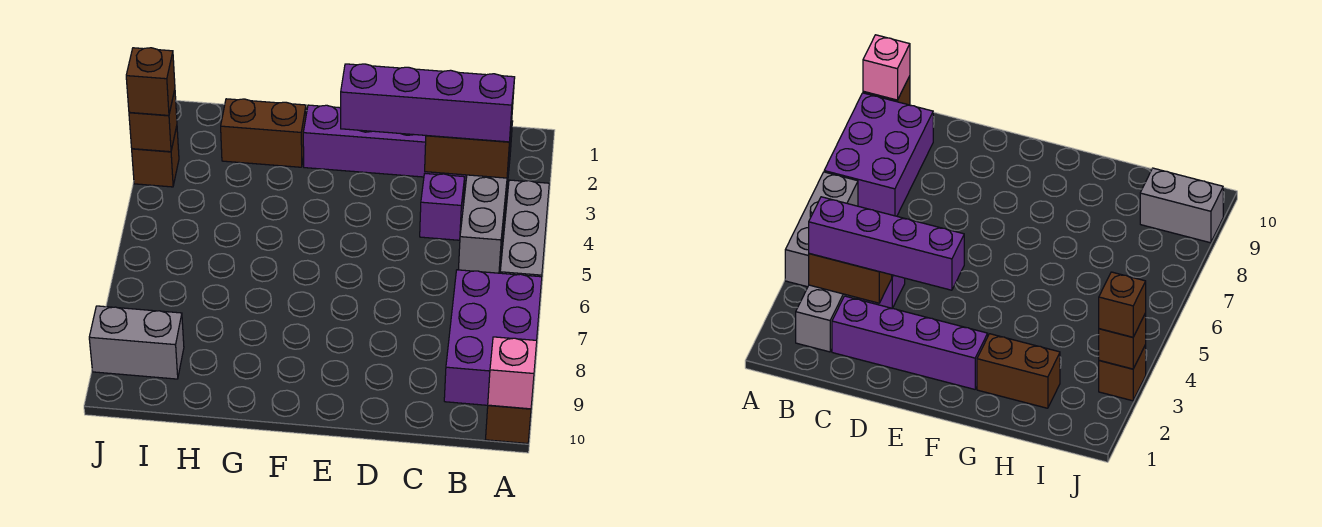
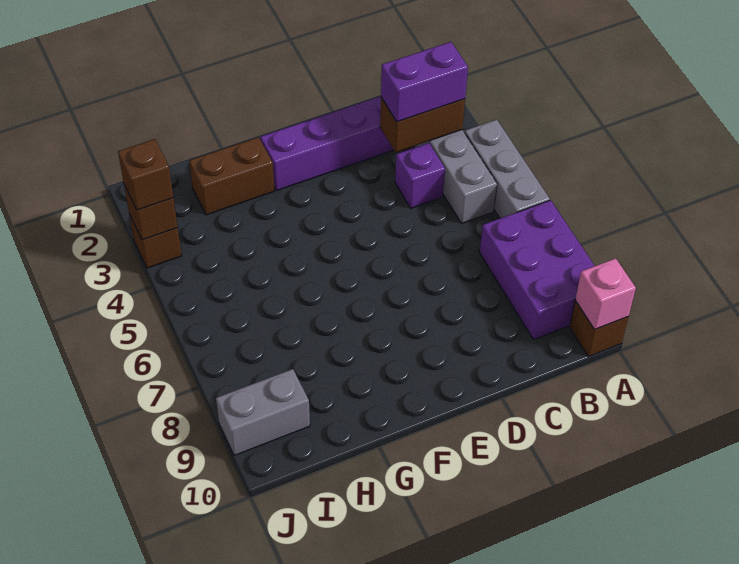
purple 1x4 brick [341,64,515,142] -> purple 1x2 brick [381,42,468,122]

